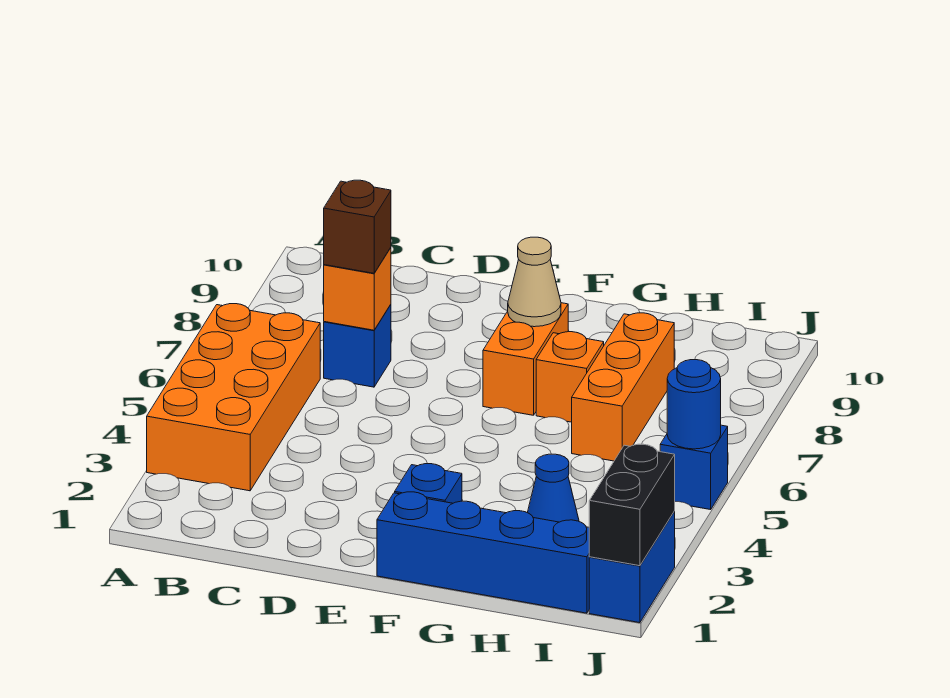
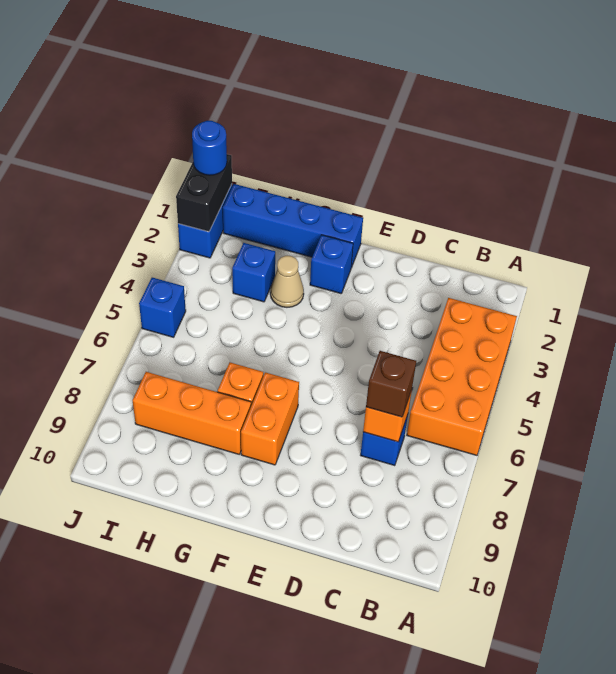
tan 1x1 cone [508,237,561,327] -> tan 1x1 cone moved to [270,256,304,307]
blue 1x1 cone [527,454,579,522] -> blue 1x1 brick [232,243,275,302]
orange 1x3 brick [572,313,674,461] -> orange 1x3 brick turned to [133,372,251,454]
blue 1x1 round brick [667,360,721,449] -> blue 1x1 round brick moved to [192,121,227,175]

